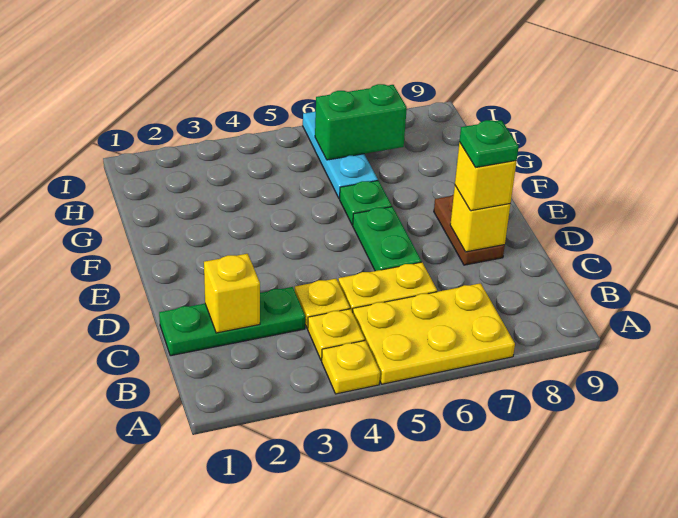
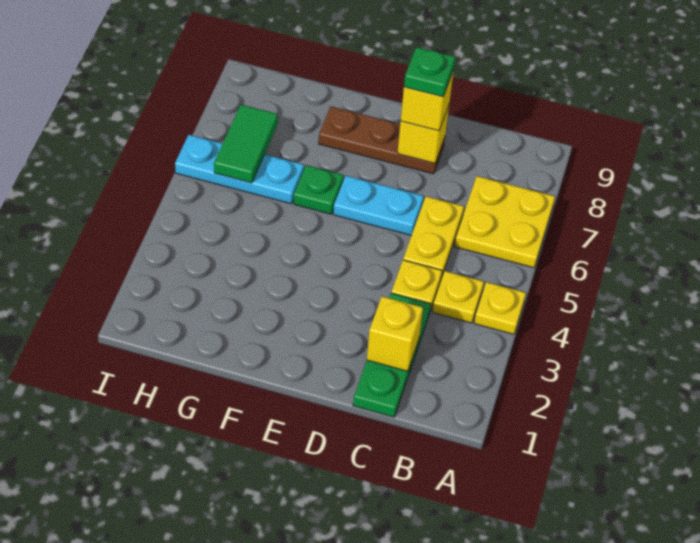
yellow 2x3 plate [353,283,515,384] -> yellow 2x2 plate [454,176,555,268]
green 1x2 plate [353,207,421,271] -> cyan 1x2 plate [333,176,424,235]
brown 1x2 plate [434,195,505,265] -> brown 1x3 plate [319,106,445,174]
green 1x2 brick [315,84,407,160] -> green 1x2 tile [214,105,278,183]

